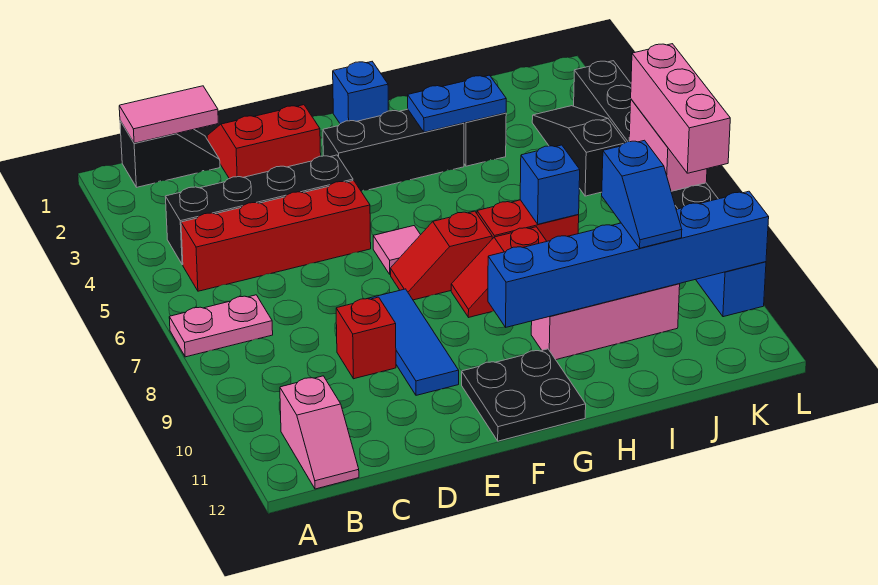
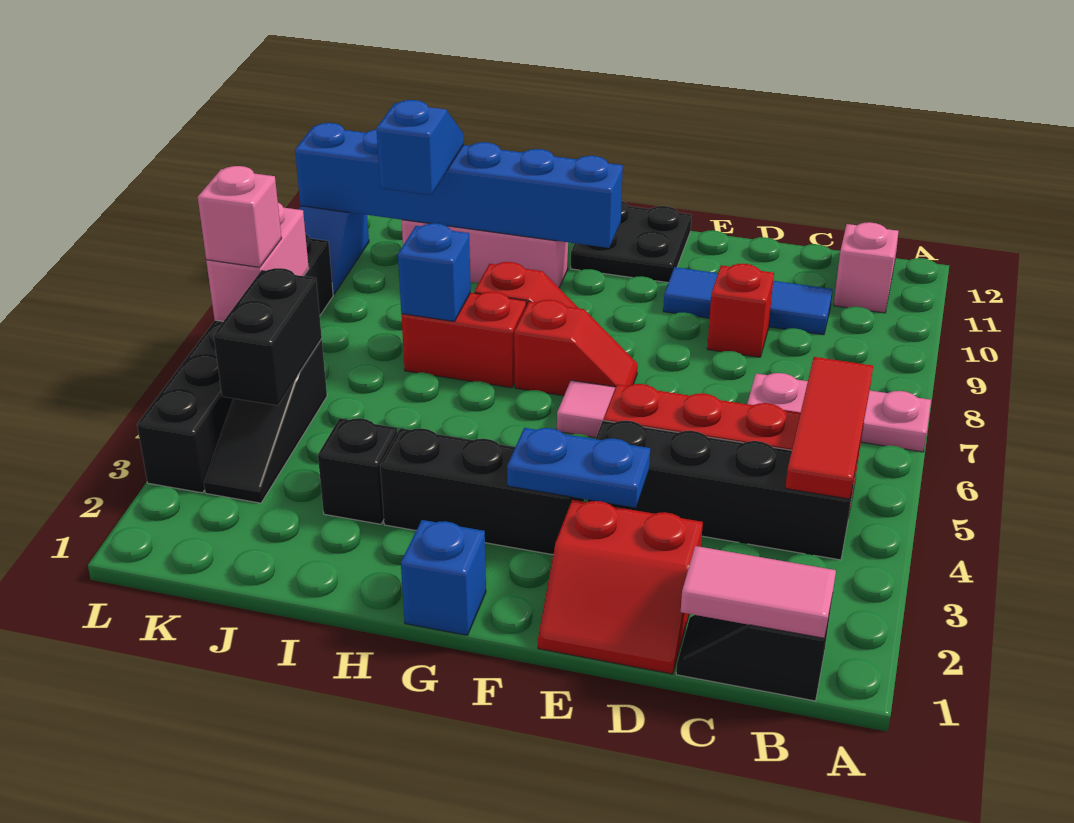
pink 1x2 plate [169,295,273,357] -> pink 1x3 plate [747,373,931,452]
none -> red 1x3 tile [785,357,873,499]
blue 1x3 tile [368,289,459,395] -> blue 1x3 tile turned to [663,267,833,335]
blue 1x2 plate [408,75,506,132] -> blue 1x2 plate moved to [507,428,650,508]
none -> black 1x2 brick [214,268,322,406]
pink 1x3 brick [631,44,730,173] -> pink 1x1 brick [198,166,282,267]

